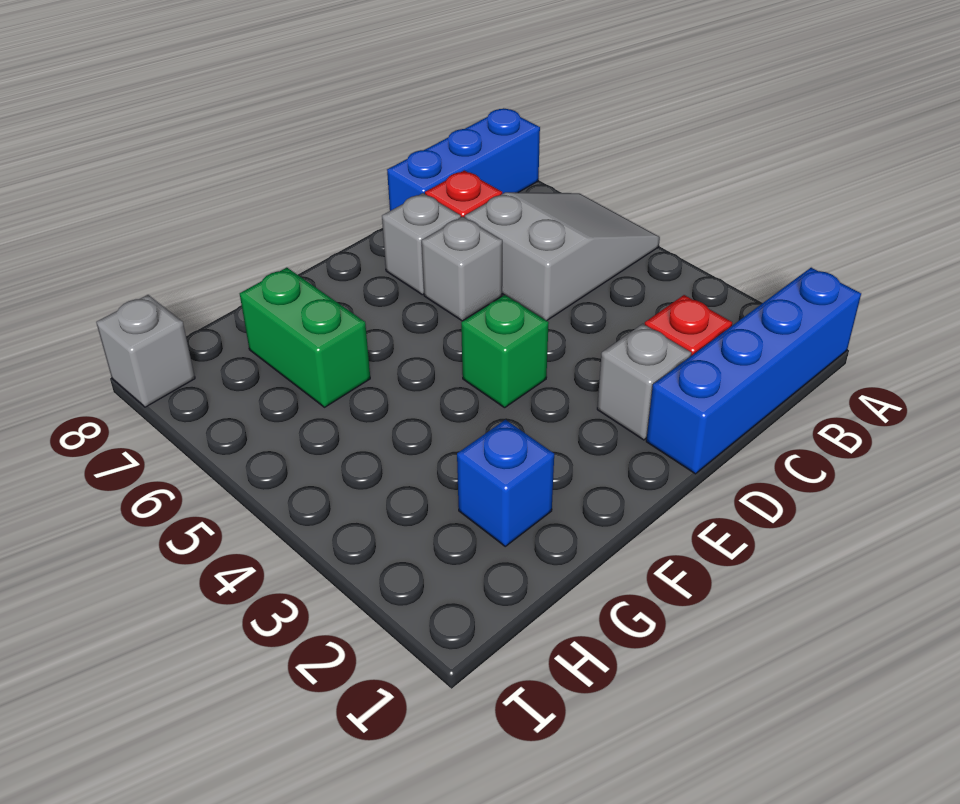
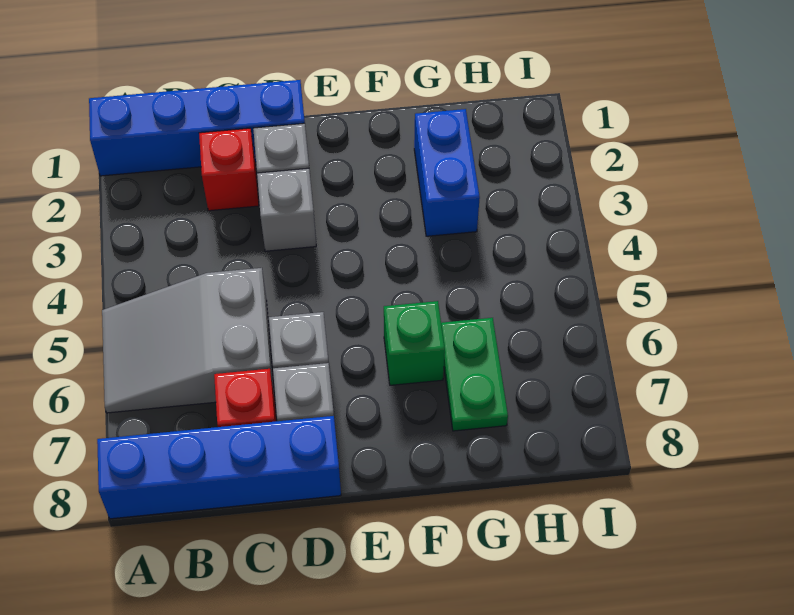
blue 1x3 brick [387,109,540,211] -> blue 1x4 brick [97,416,341,519]
green 1x1 brick [461,295,549,408] -> green 1x1 brick moved to [384,301,445,385]
blue 1x1 brick [457,420,554,546] -> blue 1x2 brick [414,109,480,236]
green 1x2 brick [240,268,370,407] -> green 1x2 plate [441,318,508,431]
grey 1x1 brick [96,295,195,407] -> grey 1x1 brick moved to [257,168,316,251]

